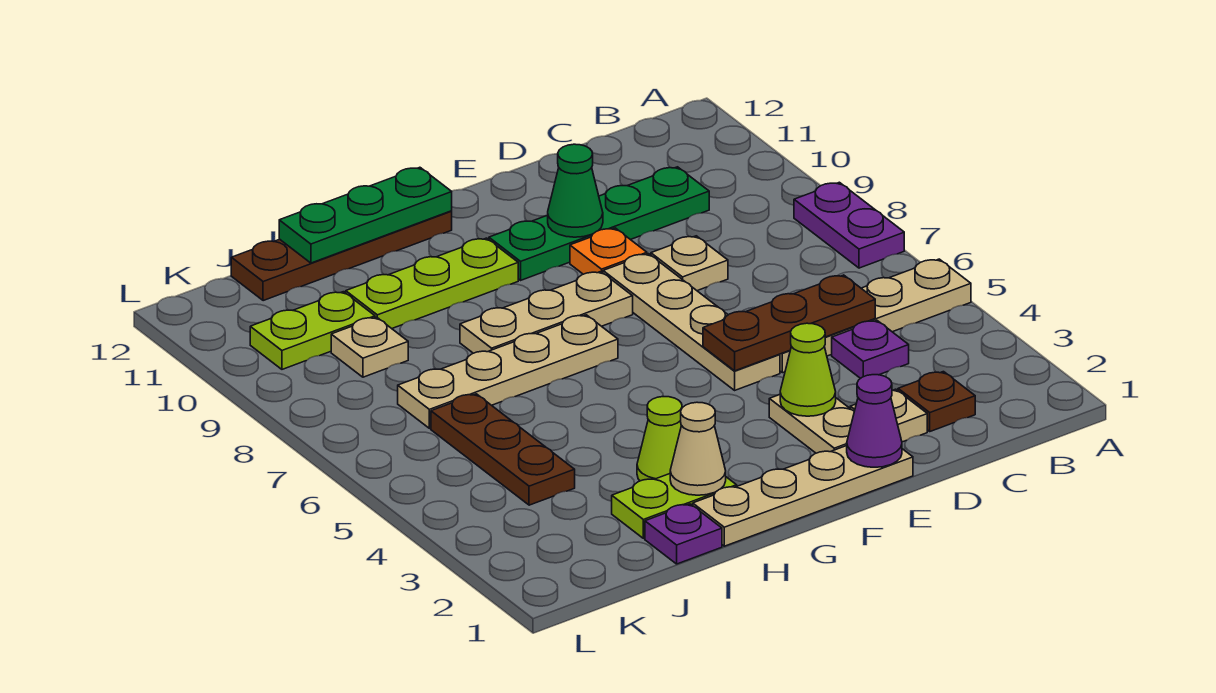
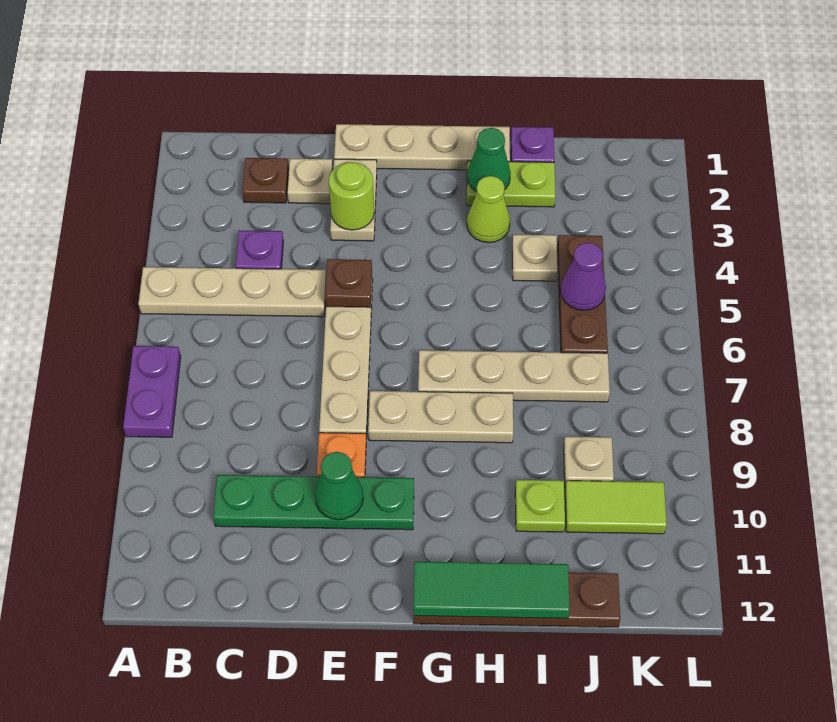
brown 1x3 plate [703,275,875,371] -> brown 1x1 plate [325,259,372,307]
tan 1x1 plate [651,236,728,291] -> tan 1x1 plate moved to [512,235,558,281]
purple 1x1 cone [847,375,902,467] -> purple 1x1 cone moved to [561,243,606,310]
lime 1x1 cone [780,323,836,416] -> lime 1x1 round brick [329,162,374,230]
lime 1x3 plate [346,238,518,328] -> lime 1x1 plate [515,480,565,532]
green 1x3 plate [279,167,452,263] -> green 1x3 tile [414,562,570,618]
tan 1x1 cone [670,402,726,495] -> green 1x1 cone [468,128,511,191]
lime 1x2 plate [250,292,375,369] -> lime 1x2 tile [565,481,667,534]

